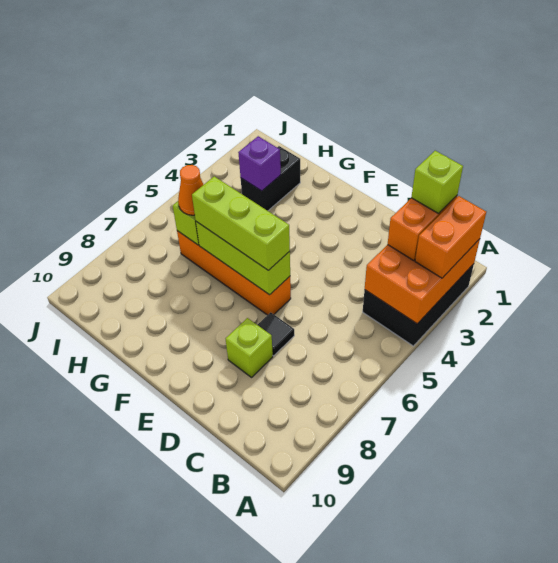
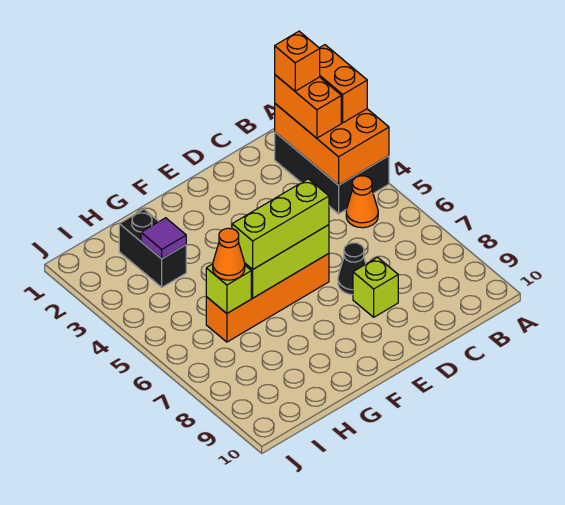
lime 1x1 brick [411,151,463,213] -> orange 1x1 brick [275,31,320,91]
none -> orange 1x1 cone [346,176,378,228]
black 1x1 tile [258,312,294,356] -> black 1x1 cone [338,243,366,295]
purple 1x1 brick [238,136,281,191] -> purple 1x1 tile [141,218,186,259]

